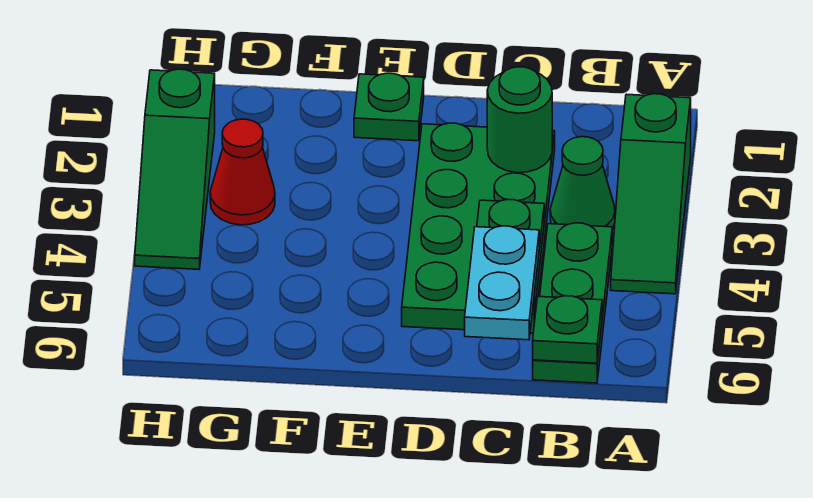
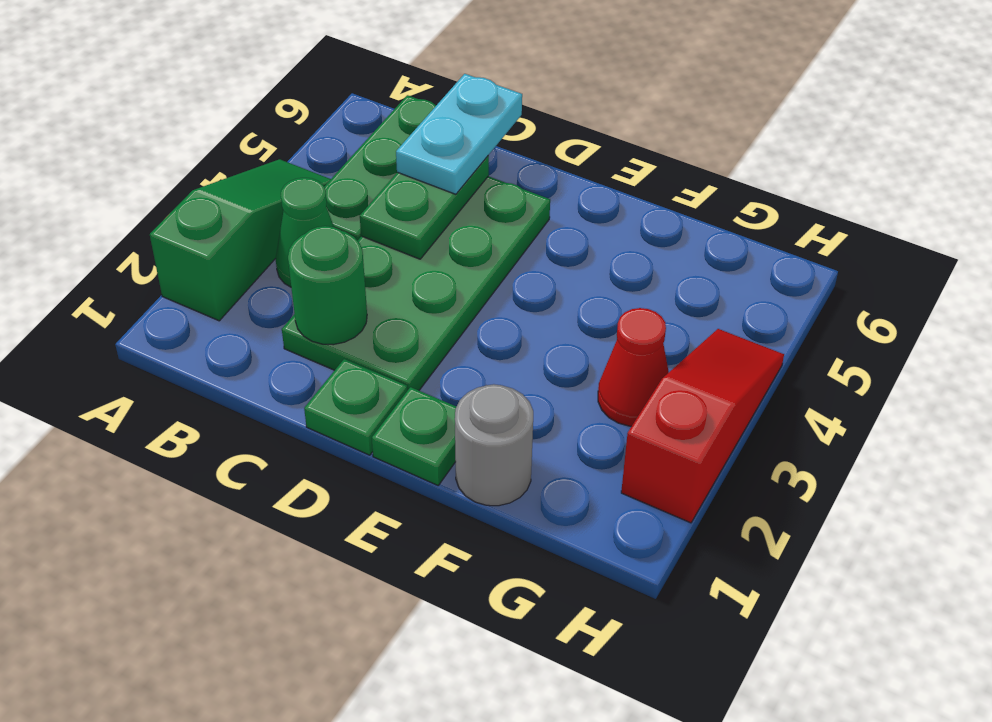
green 1x1 plate [533,296,602,363] -> green 1x1 plate moved to [304,359,407,455]
none -> grey 1x1 round brick [455,384,533,506]
green 1x3 slope [135,69,215,269] -> red 1x3 slope [621,329,784,523]

